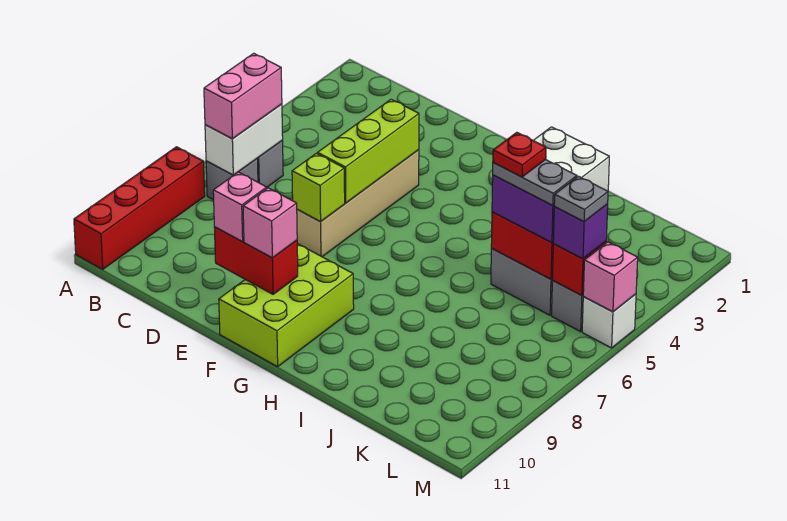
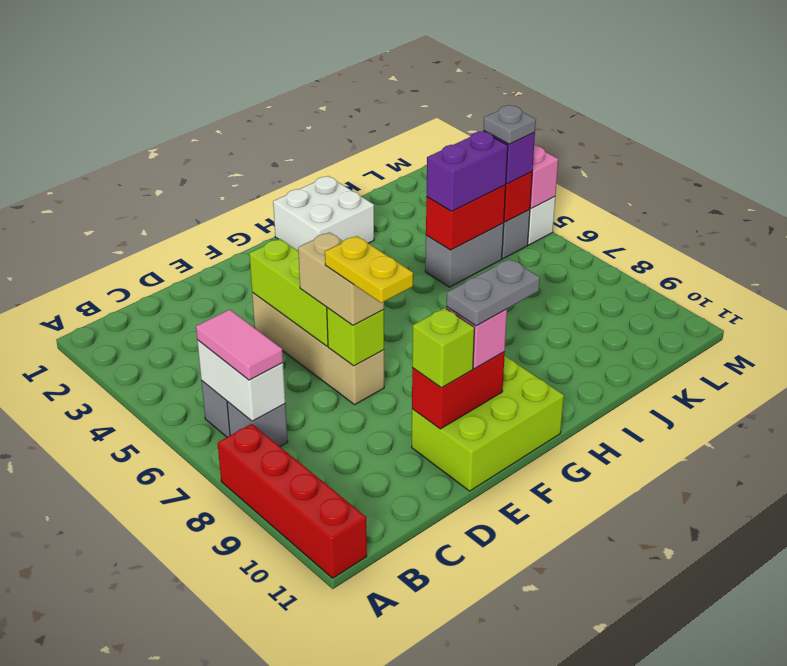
pink 1x2 brick [204,53,282,139] -> pink 1x2 tile [196,309,283,380]
none -> tan 1x2 brick [298,232,384,325]
none -> yellow 1x2 plate [325,236,413,303]
pink 1x1 brick [213,172,267,242] -> lime 1x1 brick [412,308,475,388]
lime 2x3 brick [219,244,354,367] -> lime 2x3 brick turned to [412,356,564,491]
grey 1x2 plate [493,160,577,206] -> grey 1x2 plate moved to [446,259,540,326]
red 1x1 plate [493,132,546,177] -> none

